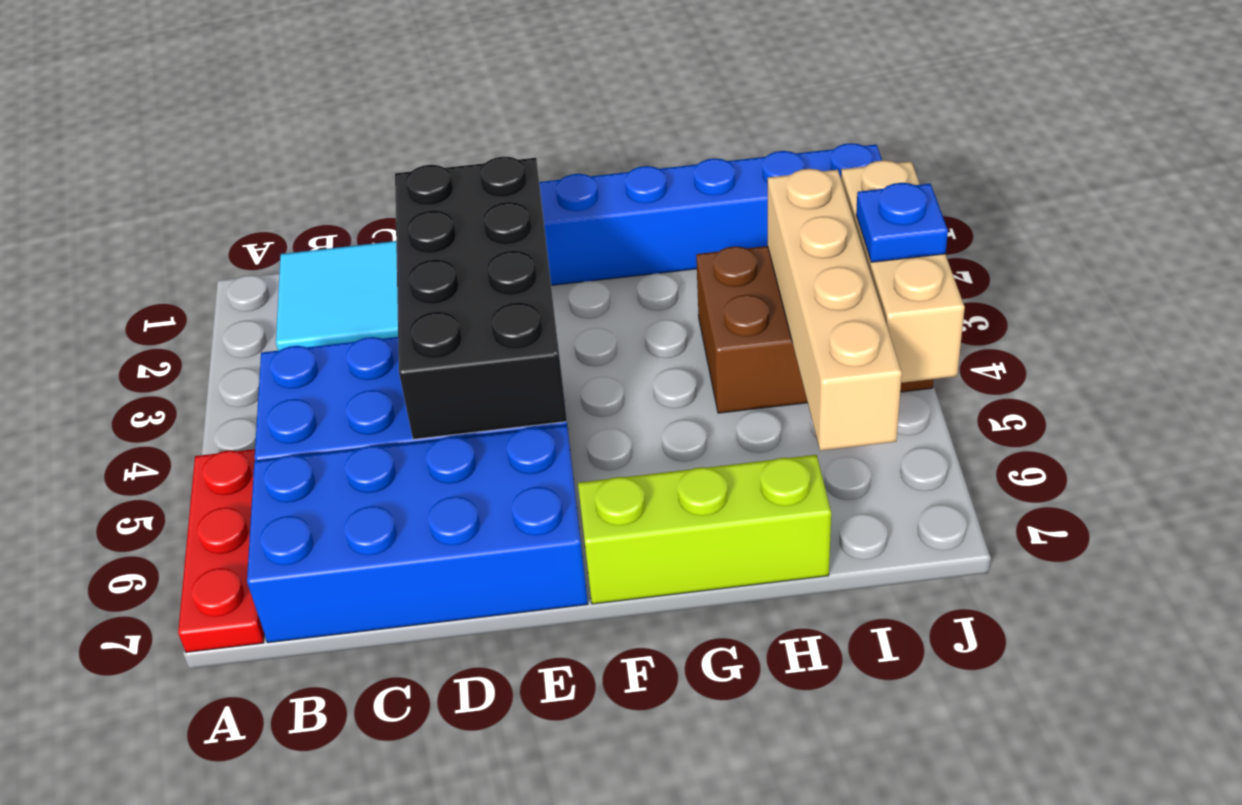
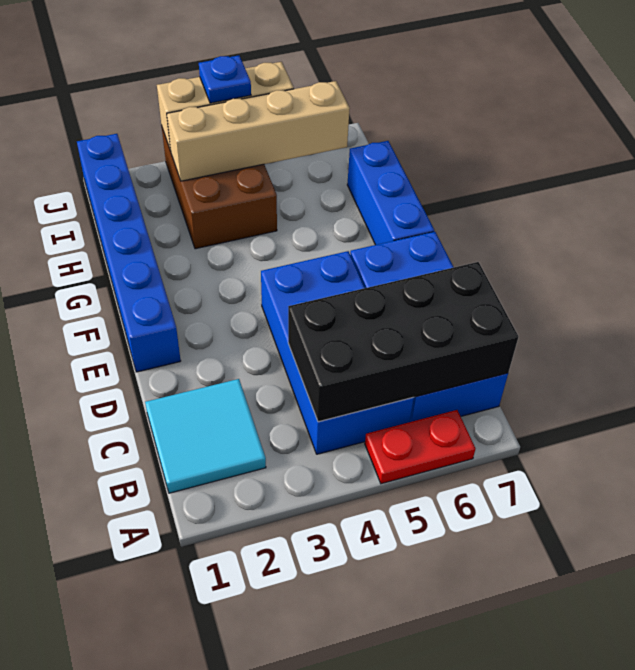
red 1x3 plate [178,449,264,652] -> red 1x2 plate [365,410,475,484]
black 2x4 brick [395,157,567,439] -> black 2x4 brick moved to [288,262,518,422]
lime 1x3 brick [578,455,831,604] -> blue 1x3 brick [347,141,434,245]

